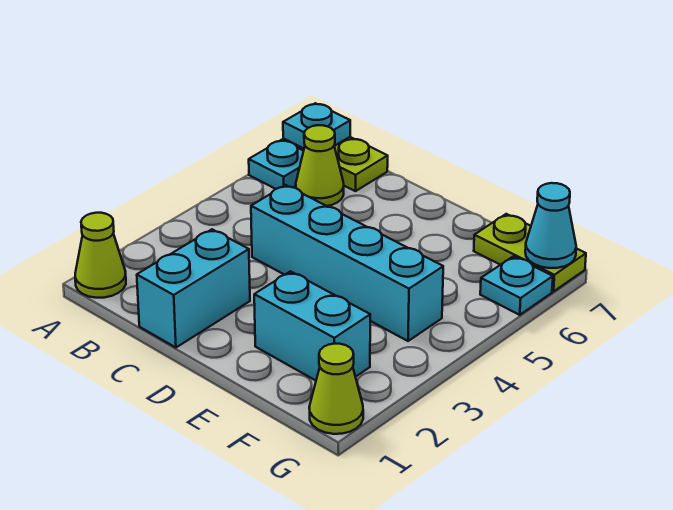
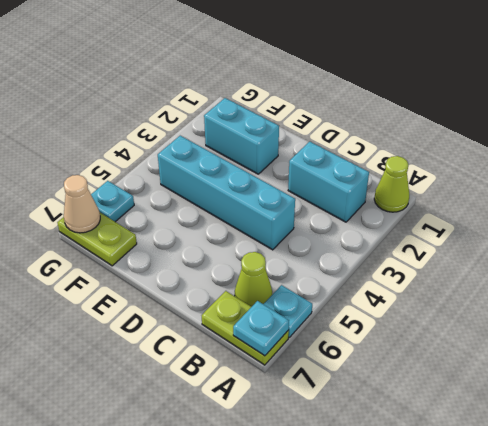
cyan 1x2 brick [137,229,250,348] -> cyan 1x2 brick turned to [288,142,369,222]
lime 1x1 cone [309,344,363,434] -> none
cyan 1x1 cone [525,183,576,268] -> tan 1x1 cone [64,175,100,233]

